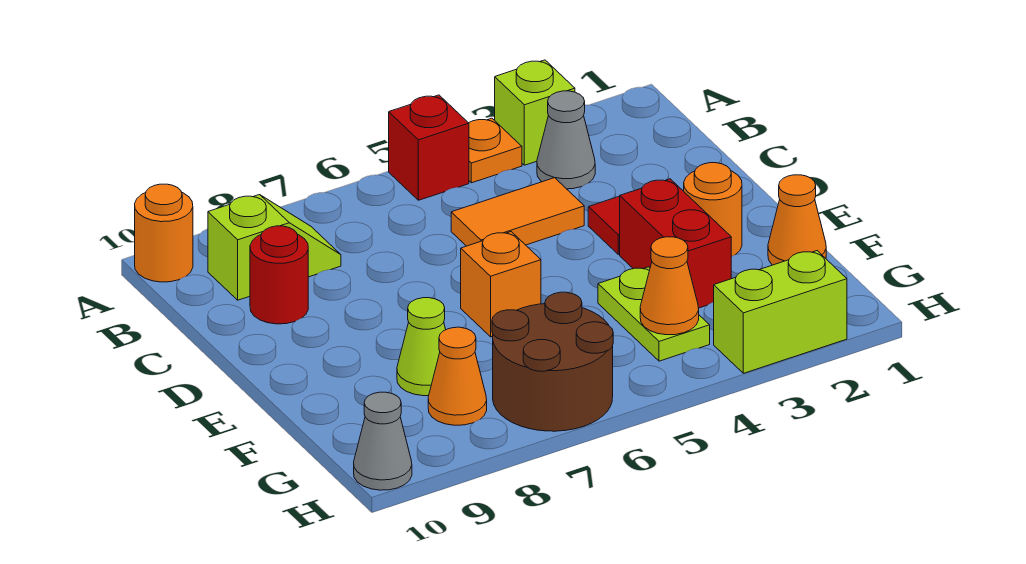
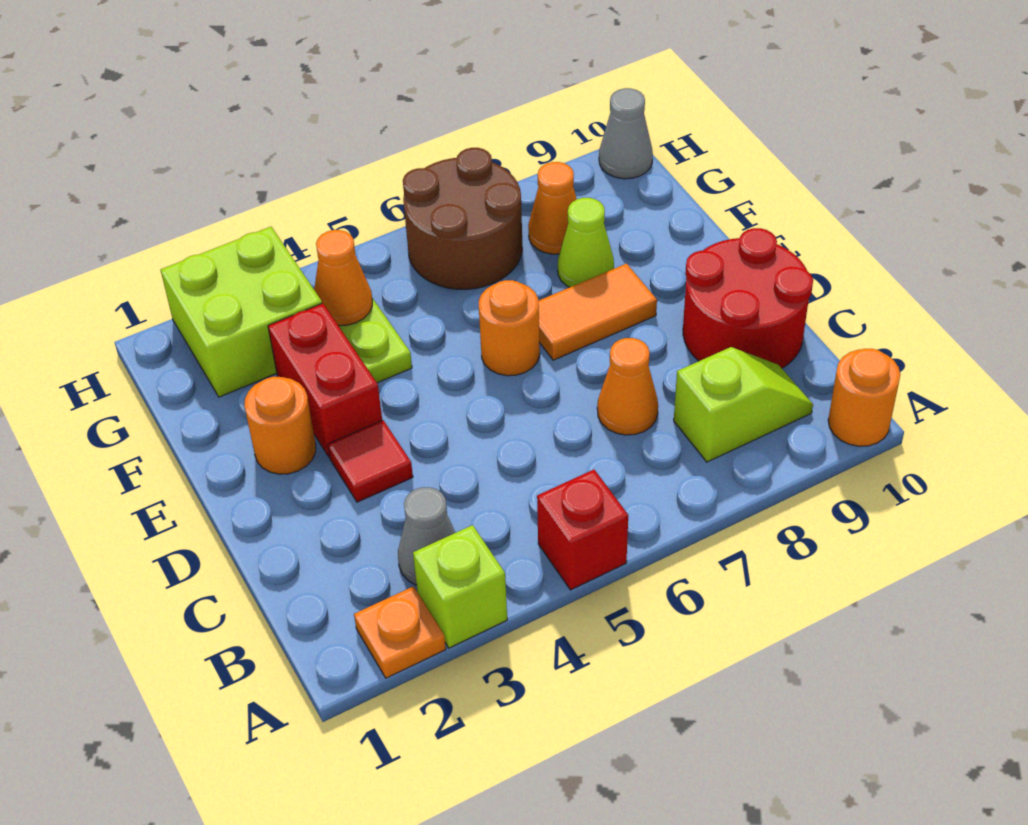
orange 1x1 plate [469,118,522,183] -> orange 1x1 plate moved to [354,586,446,678]
lime 1x2 slope [208,195,341,300] -> lime 1x2 slope turned to [674,347,813,462]
orange 1x2 tile [451,178,584,246] -> orange 1x2 tile moved to [538,264,657,360]
red 1x1 round brick [250,226,308,324] -> red 2x2 round brick [683,228,813,368]
orange 1x1 brick [461,232,541,337] -> orange 1x1 round brick [479,280,540,376]
orange 1x1 cone [768,175,826,265] -> orange 1x1 cone moved to [597,338,658,435]
lime 1x2 brick [714,251,847,373] -> lime 2x2 brick [161,227,322,397]

